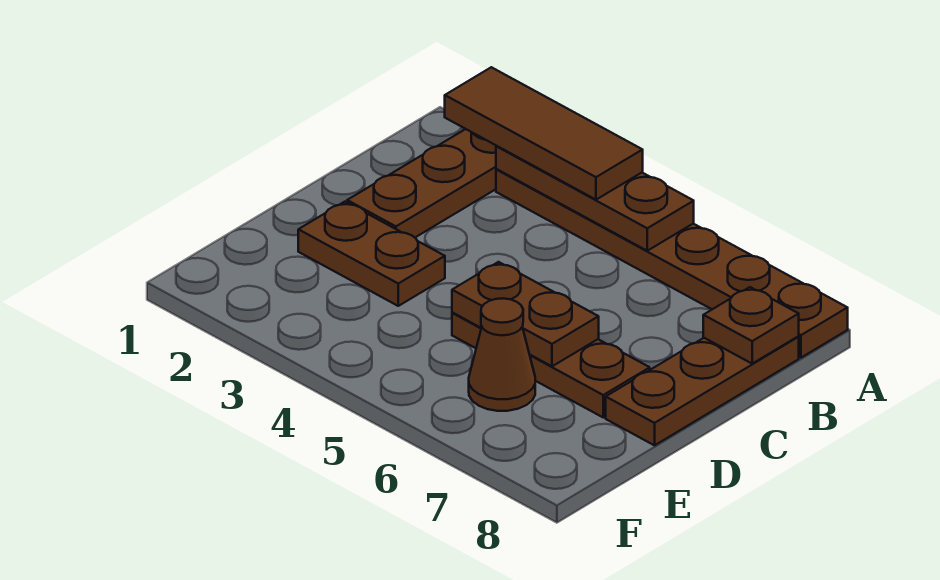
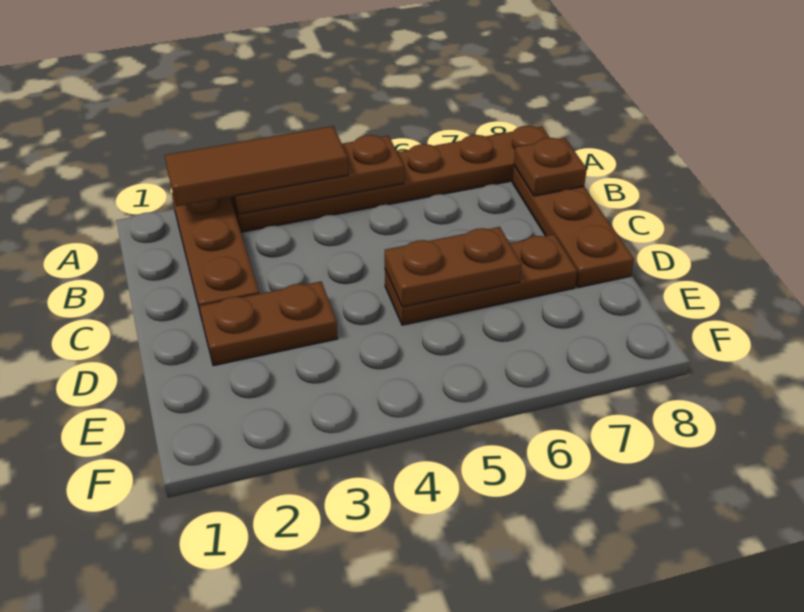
brown 1x1 cone [469,298,535,411] -> none

